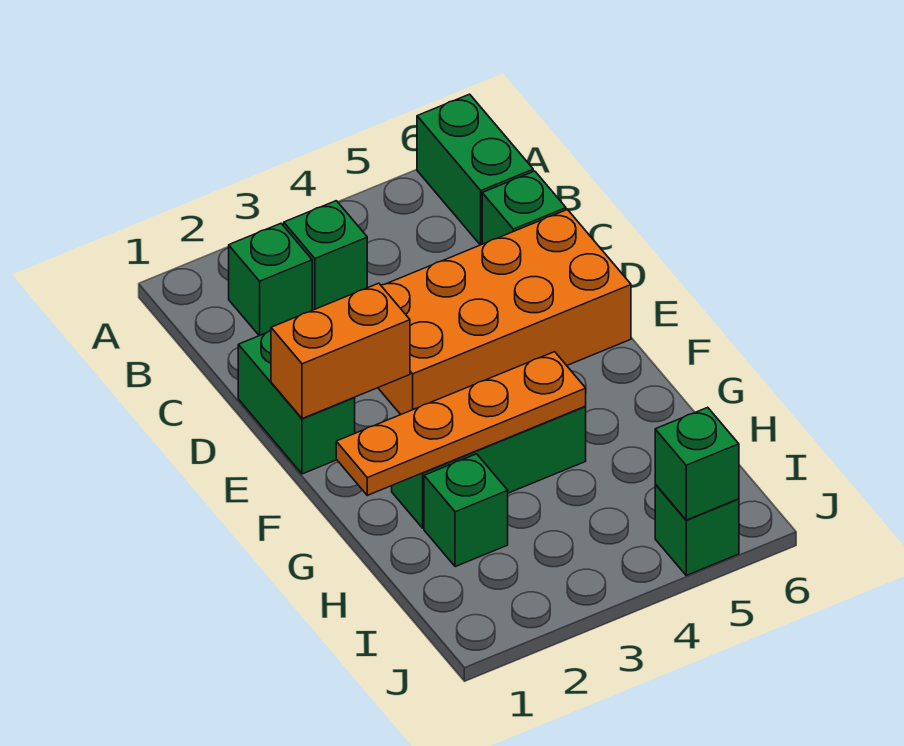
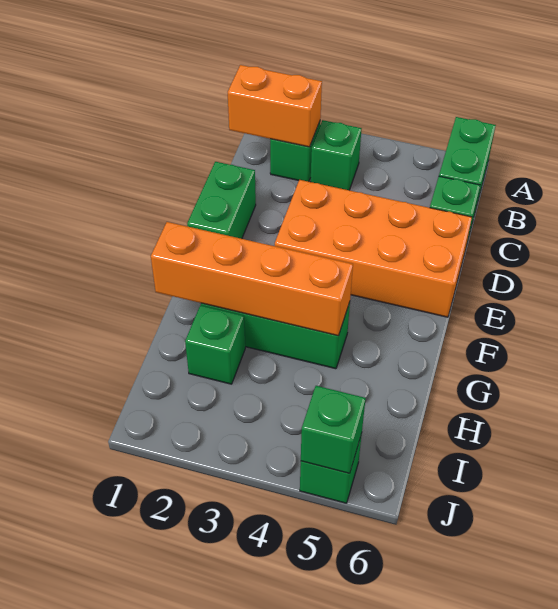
orange 1x2 brick [271,283,410,419] -> orange 1x2 brick moved to [228,65,322,147]
orange 1x4 plate [336,352,586,495] -> orange 1x4 brick [151,222,353,336]

